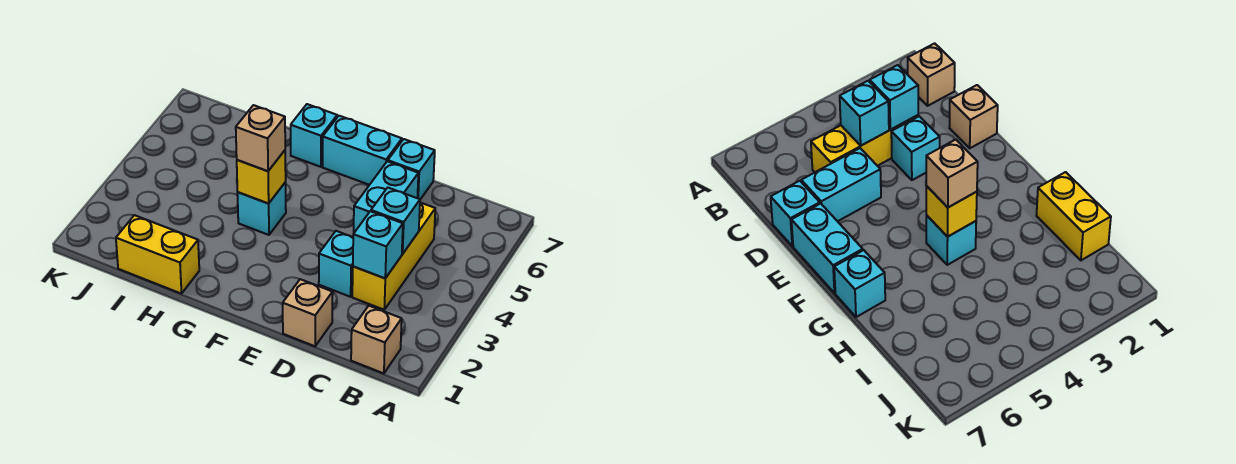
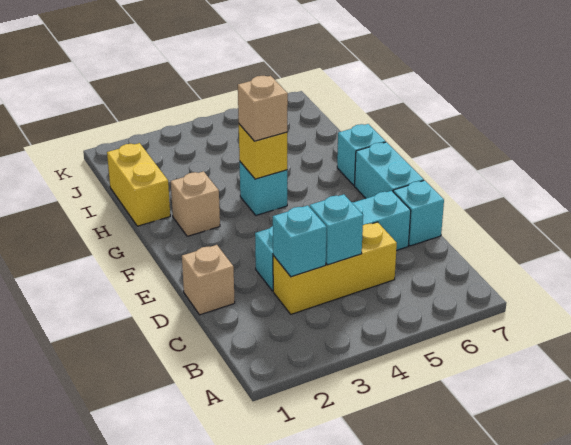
tan 1x1 brick [351,306,402,373] -> tan 1x1 brick moved to [171,171,220,236]

